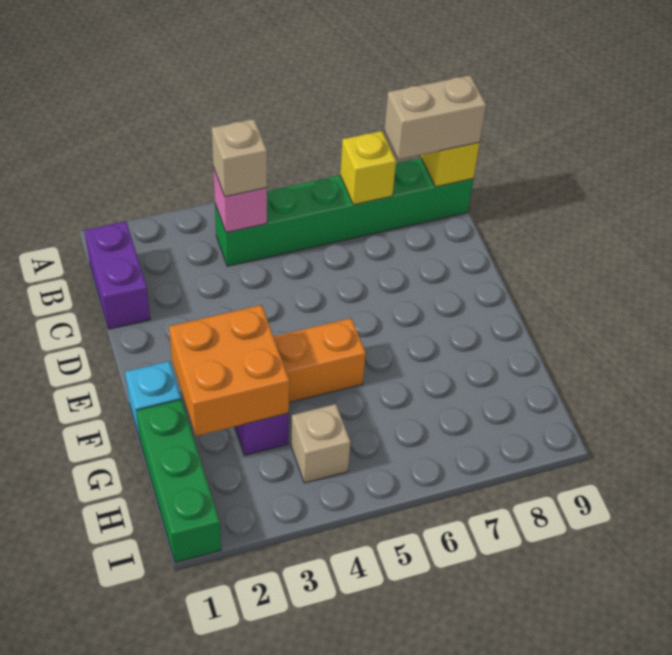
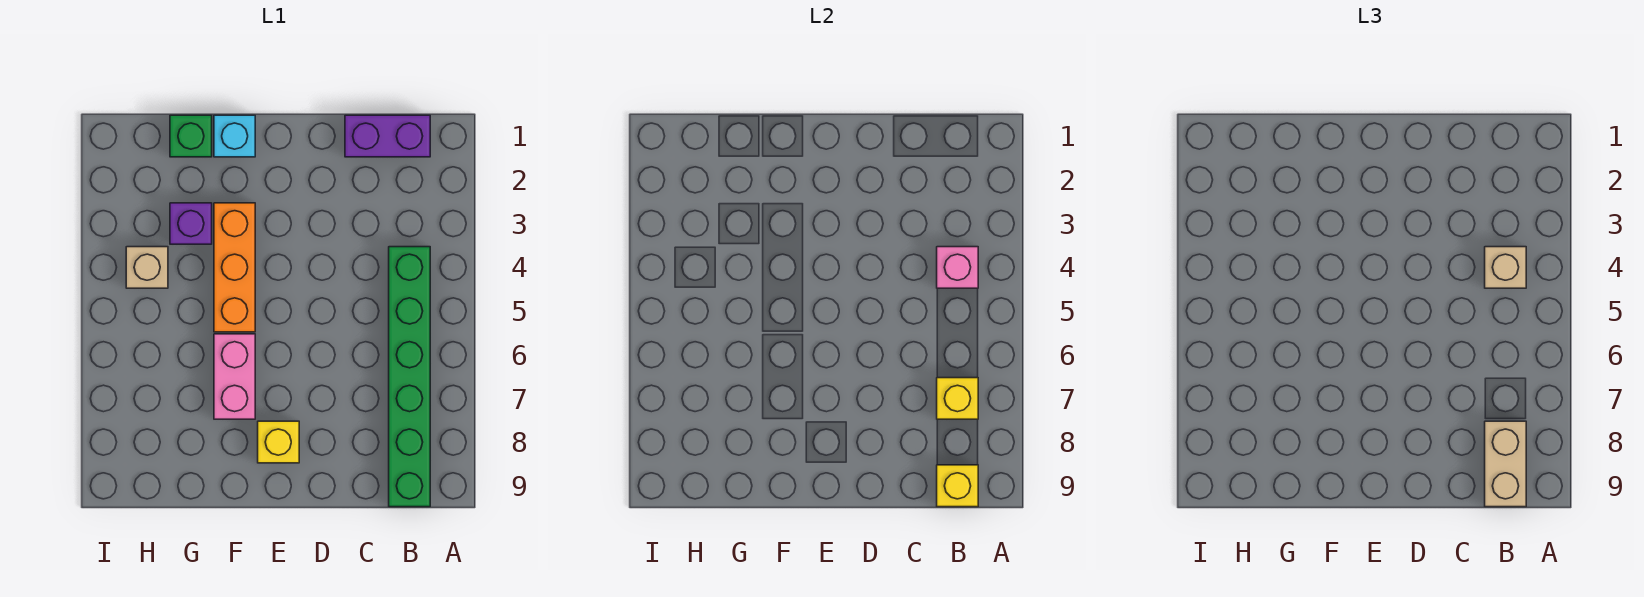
none -> yellow 1x1 brick [258,421,299,463]
orange 2x2 brick [169,305,289,436] -> none
none -> pink 1x2 brick [214,334,255,419]
green 1x3 brick [136,399,221,563] -> green 1x1 brick [170,115,212,157]

